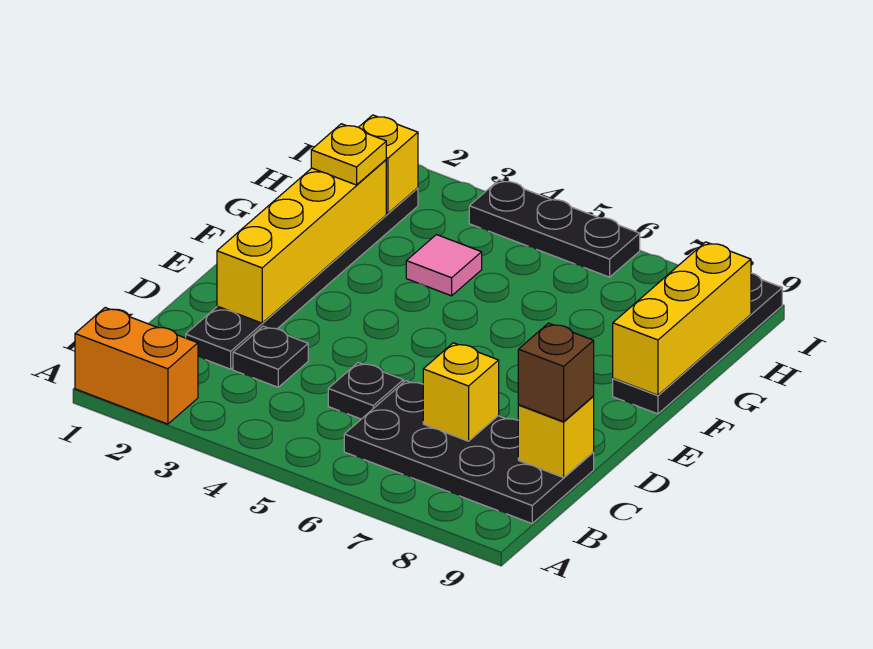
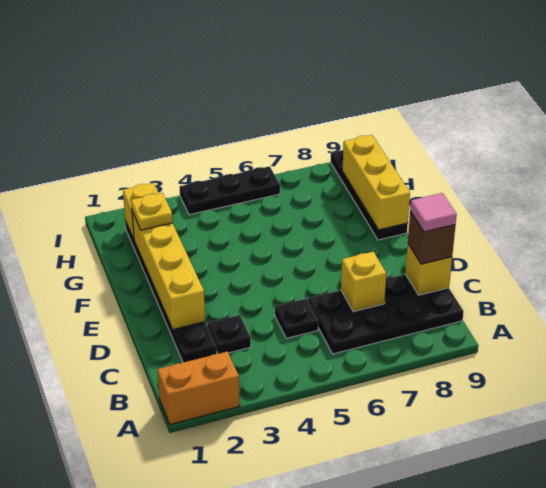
pink 1x1 tile [406,235,482,296] -> pink 1x1 tile moved to [410,193,457,232]

